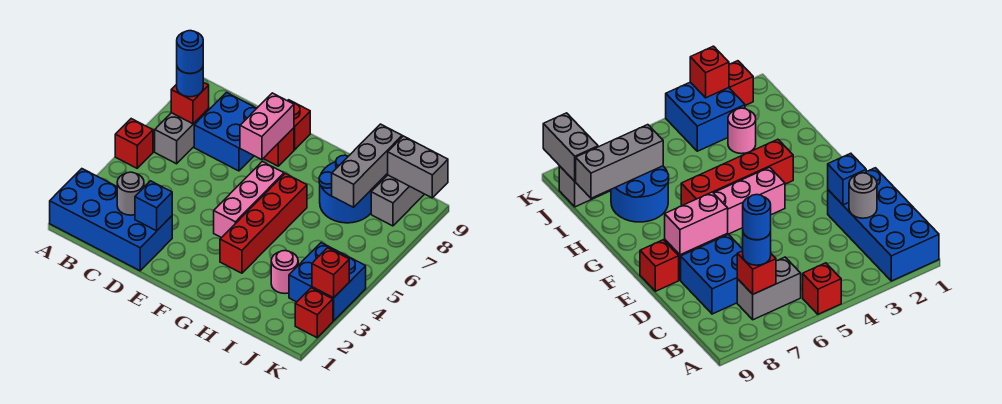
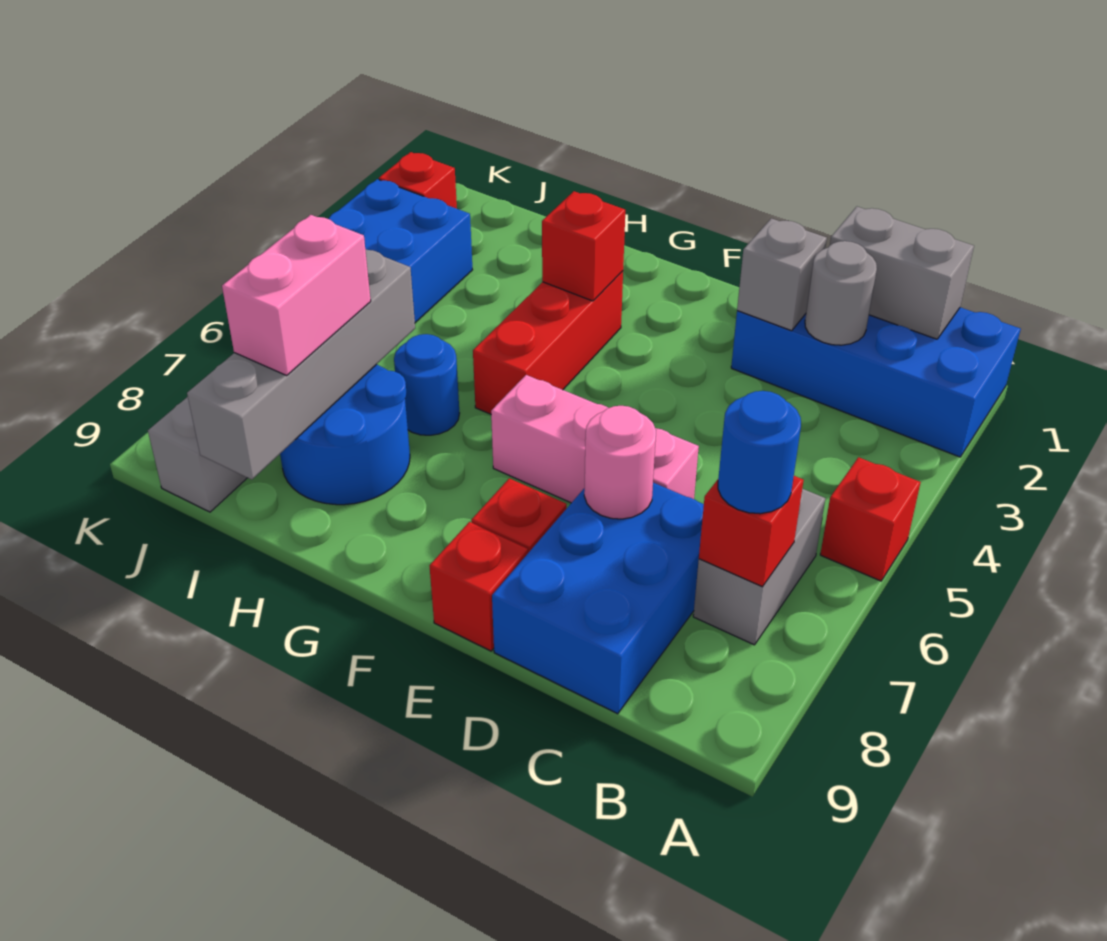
blue 1x1 round brick [177,31,203,74] -> blue 1x1 round brick moved to [394,334,460,435]
blue 2x2 brick [194,93,257,171] -> blue 2x3 brick [492,483,704,714]
blue 1x1 brick [135,181,172,231] -> grey 1x1 brick [737,218,827,331]
pink 1x2 brick [240,93,294,160] -> pink 1x2 brick moved to [222,215,371,375]
pink 1x3 brick [214,162,284,238] -> pink 1x3 brick turned to [491,375,699,503]
red 1x4 brick [220,174,307,273] -> red 1x3 brick [473,271,623,414]
pink 1x1 round brick [271,251,298,294] -> pink 1x1 round brick moved to [584,406,656,519]
grey 1x3 brick [332,124,402,207] -> grey 1x4 brick [187,249,415,480]
grey 1x2 brick [387,136,448,198] -> grey 1x2 brick moved to [830,207,974,339]
red 1x1 brick [312,248,349,298] -> red 1x1 brick moved to [542,191,625,301]

